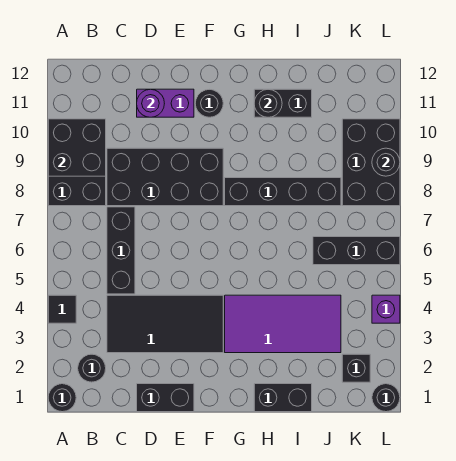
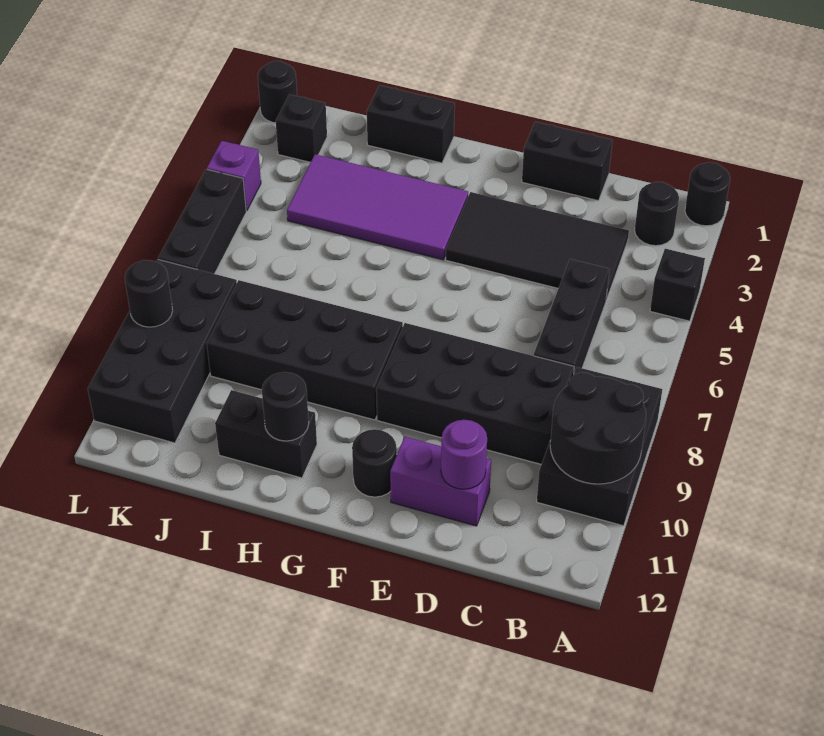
black 1x1 tile [48,295,76,323] -> black 1x1 brick [650,249,705,321]
black 2x2 brick [48,119,106,176] -> black 2x2 round brick [550,372,646,484]
black 1x4 brick [225,178,341,206] -> black 2x4 brick [207,280,403,420]
black 1x3 brick [313,237,400,265] -> black 1x3 brick turned to [158,169,246,274]
black 2x3 brick [342,119,400,206] -> black 2x4 brick [88,259,237,443]

